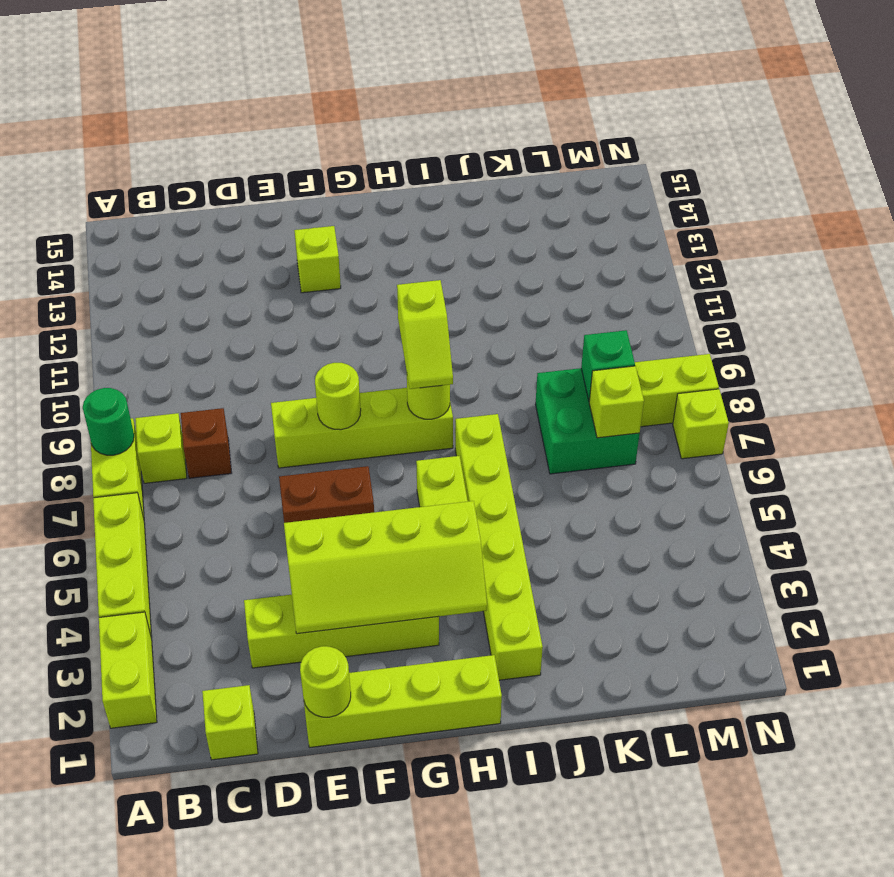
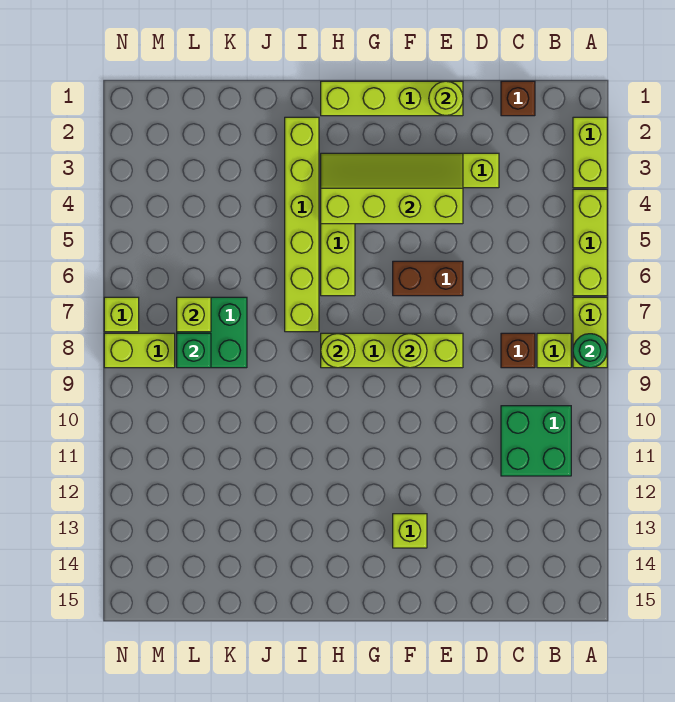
none -> green 2x2 brick [501,406,571,476]
lime 1x1 brick [202,685,258,760] -> brown 1x1 brick [501,81,535,116]
lime 1x2 slope [397,280,453,389] -> none

